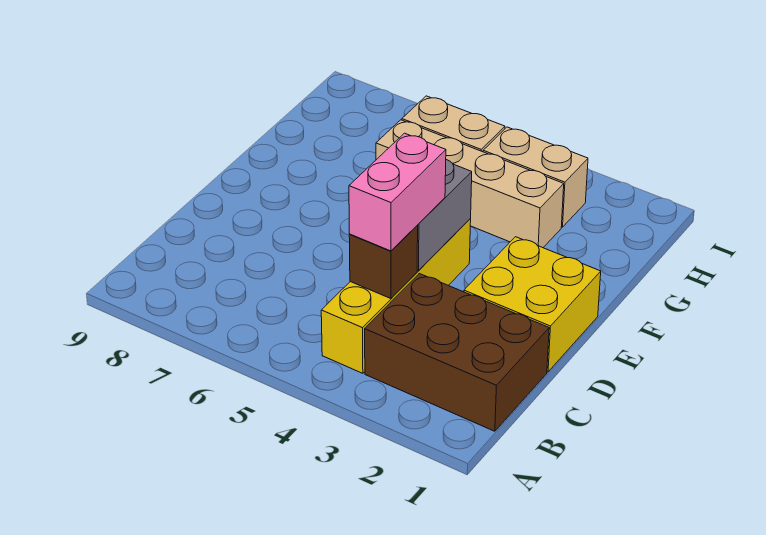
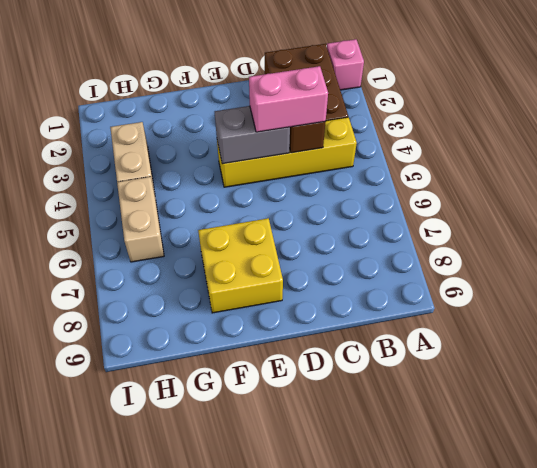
none -> pink 1x1 brick [327,39,364,90]
yellow 2x2 brick [464,237,601,372] -> yellow 2x2 brick moved to [198,218,283,313]
tan 1x4 brick [376,120,564,248] -> none

